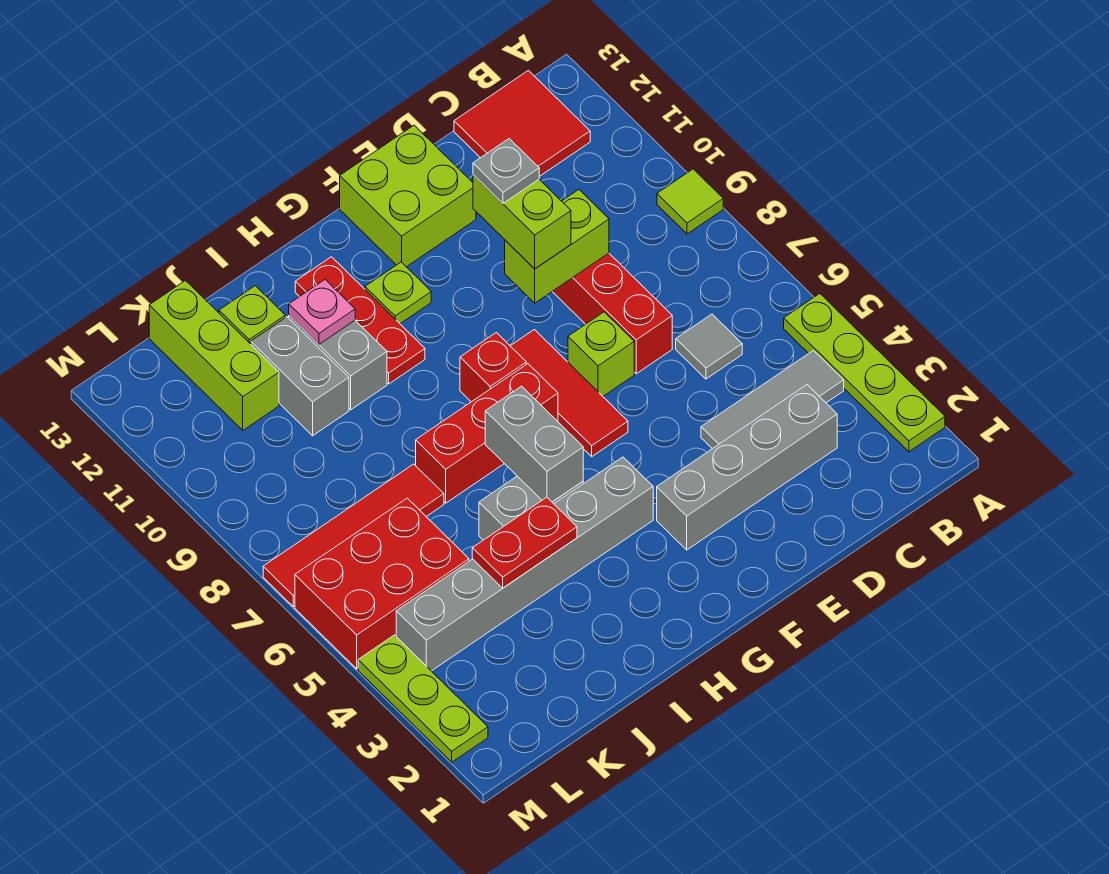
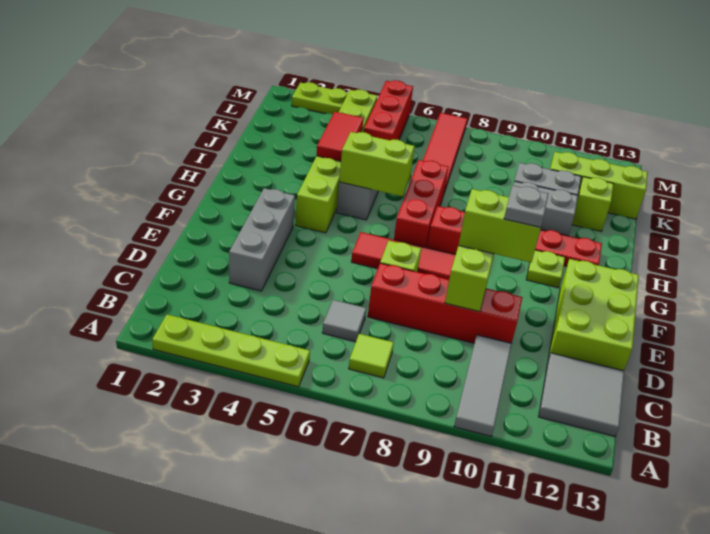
lime 1x1 tile [657,169,723,234] -> lime 1x1 tile moved to [349,334,394,378]
grey 1x3 tile [701,351,844,449] -> grey 1x3 tile moved to [454,335,512,436]
red 2x2 tile [454,70,590,177] -> grey 2x2 tile [539,353,624,436]
grey 1x4 brick [657,385,837,550] -> grey 1x3 brick [229,188,295,291]
lime 2x2 brick [340,125,476,267] -> lime 2x3 brick [548,259,639,371]
grey 1x6 brick [396,457,653,671] -> lime 1x6 brick [295,90,377,233]
grey 1x2 brick [485,386,583,502] -> lime 1x2 brick [339,132,415,196]
red 1x2 plate [472,497,577,588] -> red 1x2 tile [317,112,363,161]
pink 1x1 plate [289,280,355,344] -> none
red 2x3 brick [295,498,469,669] -> red 1x3 brick [364,80,413,140]

